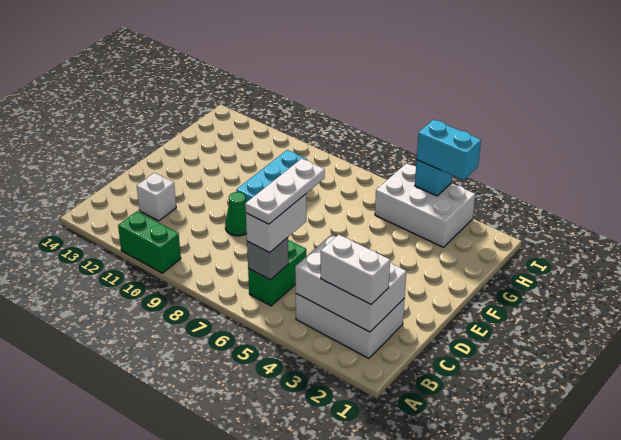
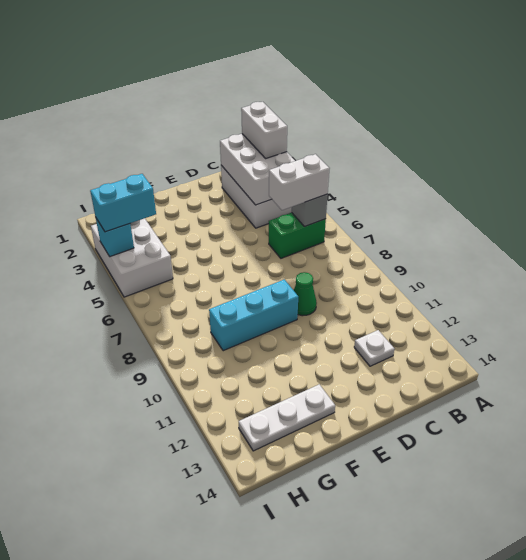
green 1x2 brick [118,211,181,273] -> none
white 1x3 plate [245,159,325,224] -> white 1x3 plate moved to [239,384,335,451]
white 1x1 brick [137,173,176,221] -> white 1x1 plate [354,330,394,366]
cyan 1x2 brick [417,120,481,180] -> cyan 1x2 brick turned to [90,174,156,232]

